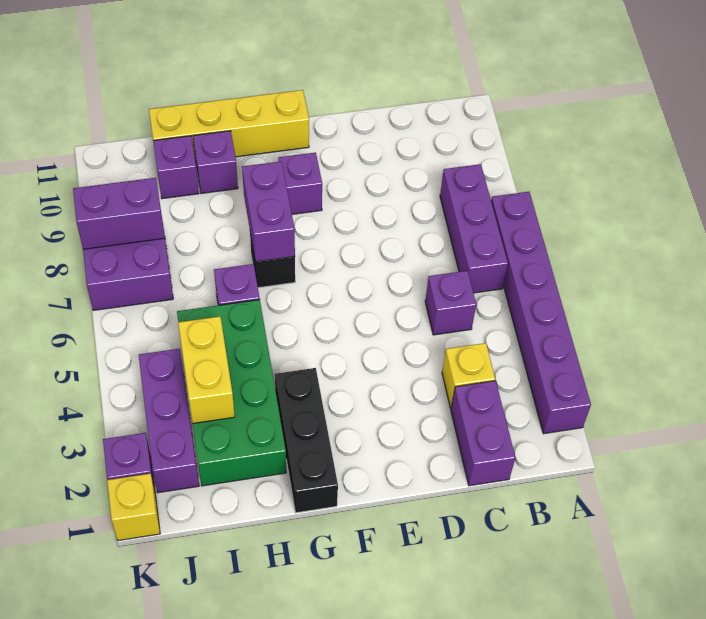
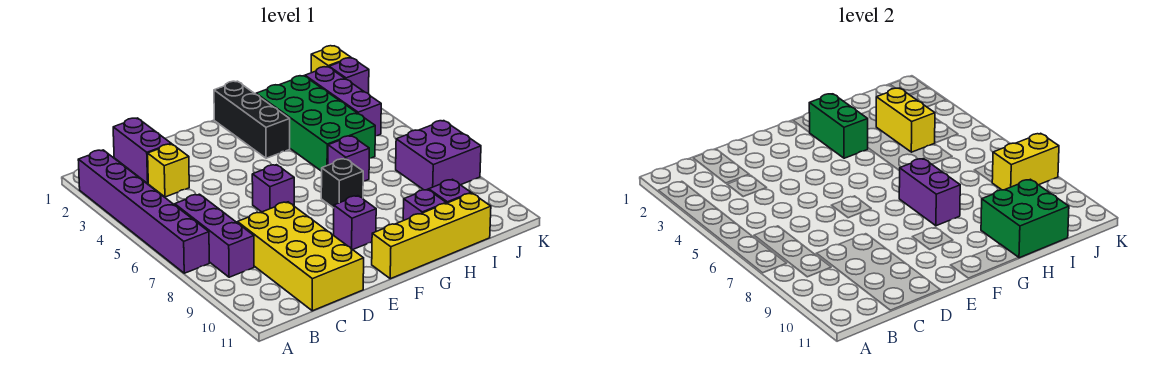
purple 1x1 brick [425,271,476,335] -> purple 1x1 brick moved to [252,165,294,212]
none -> yellow 2x4 brick [237,202,364,311]
none -> green 1x2 brick [809,94,868,158]
none -> green 2x2 brick [981,179,1069,258]
purple 1x2 brick [73,178,165,249] -> yellow 1x2 brick [992,133,1059,190]

